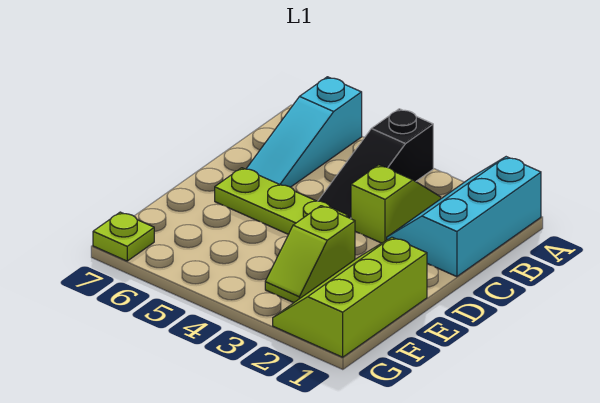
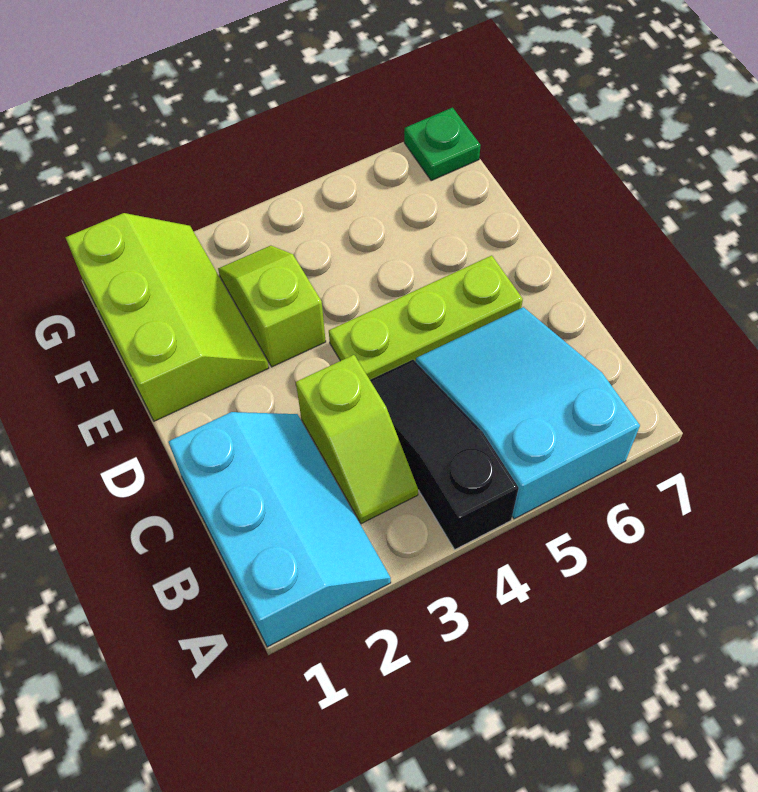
cyan 1x3 slope [246,77,362,187] -> cyan 2x3 slope [416,307,640,519]
lime 1x1 plate [93,212,154,261] -> green 1x1 plate [404,108,481,181]

